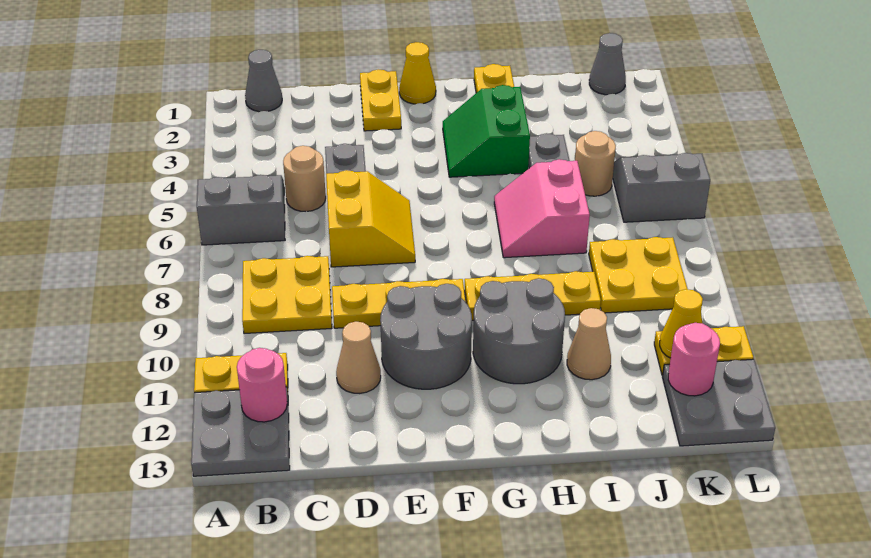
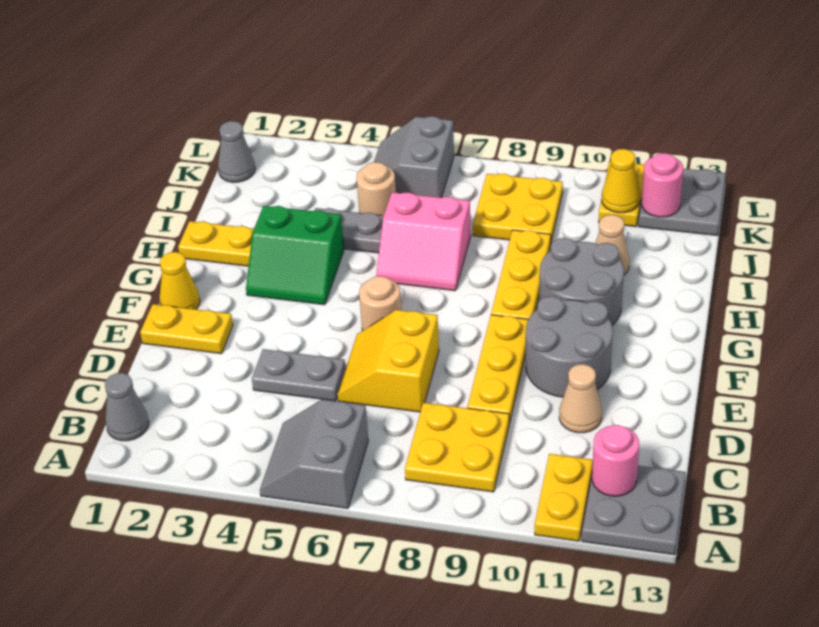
tan 1x1 round brick [283,146,326,212] -> tan 1x1 round brick moved to [359,276,401,331]
yellow 2x2 slope [326,170,415,267] -> yellow 2x2 slope turned to [337,310,439,412]

